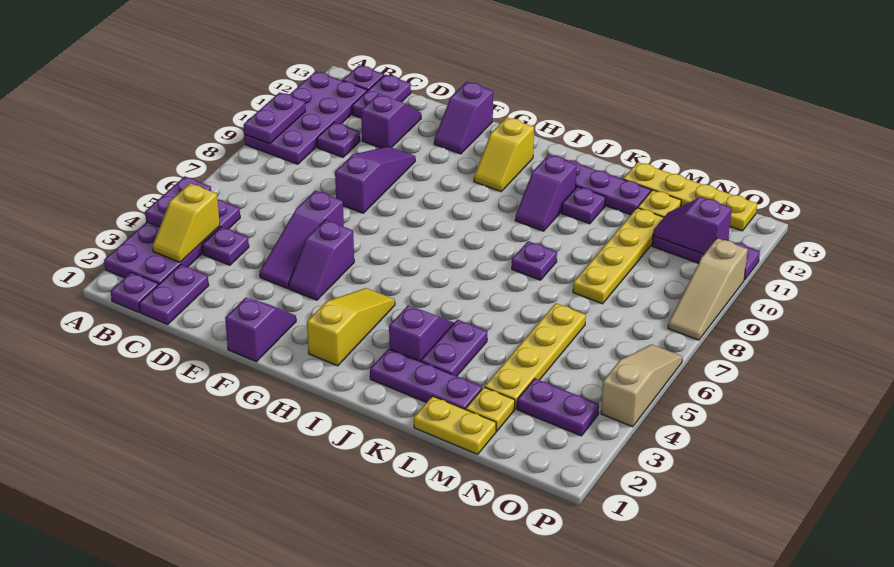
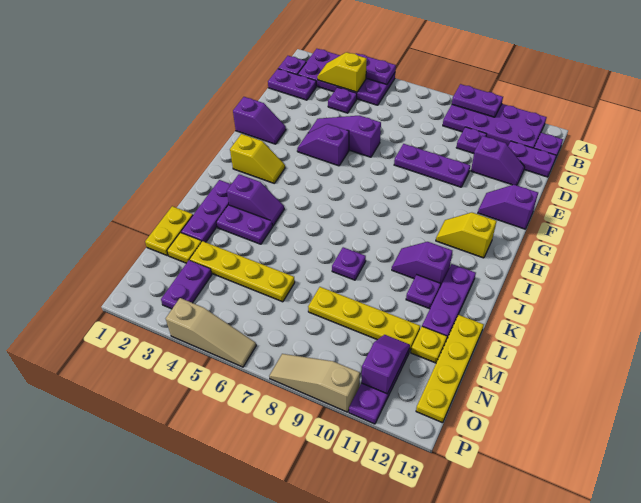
purple 1x3 slope [335,146,415,213] -> purple 1x3 plate [394,144,470,187]
yellow 1x3 slope [307,288,395,366] -> yellow 1x2 slope [230,134,285,183]

